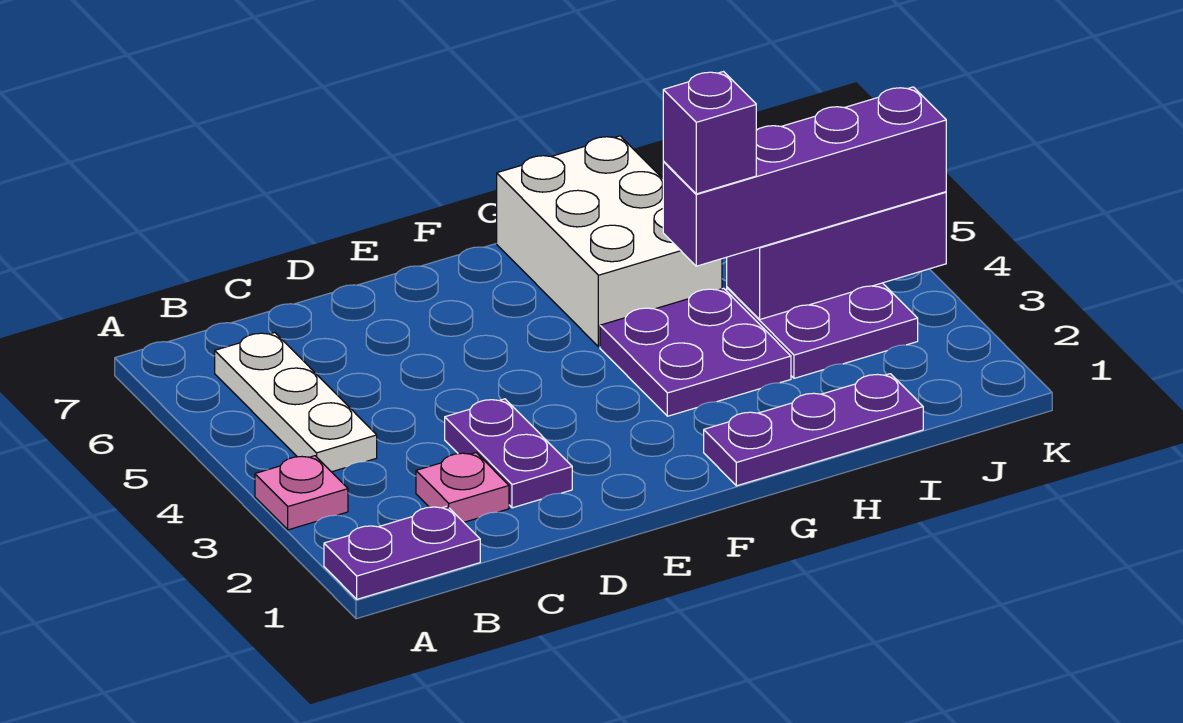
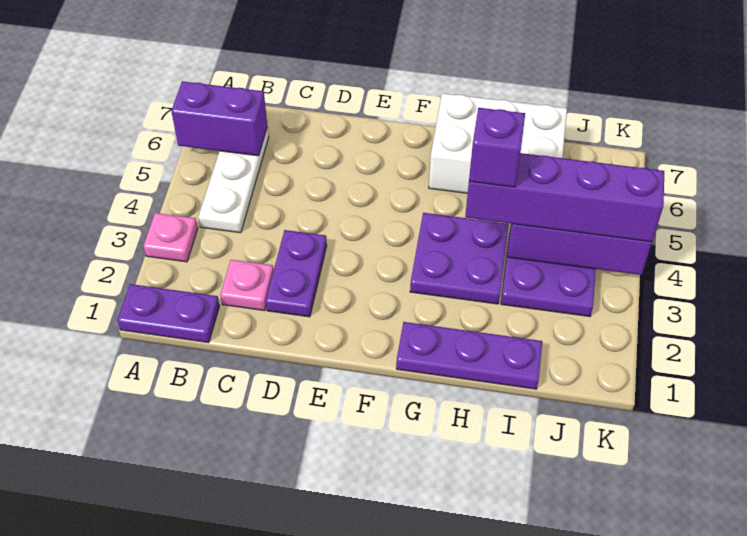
none -> purple 1x2 brick [171,81,267,156]
white 2x3 brick [497,136,722,347] -> white 2x3 brick turned to [429,93,567,193]

